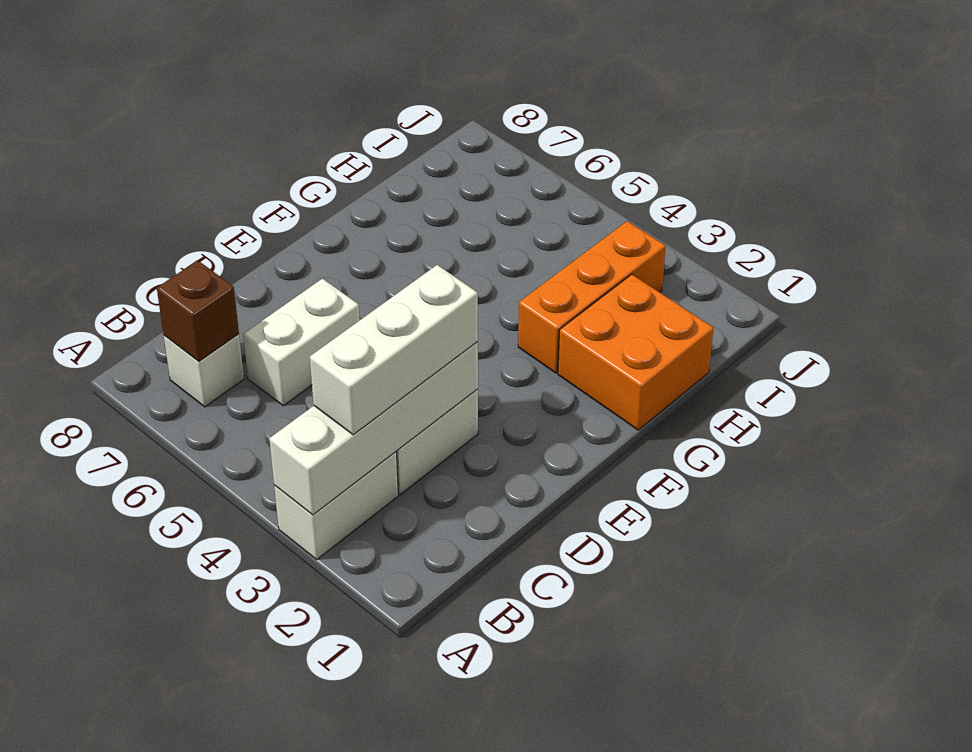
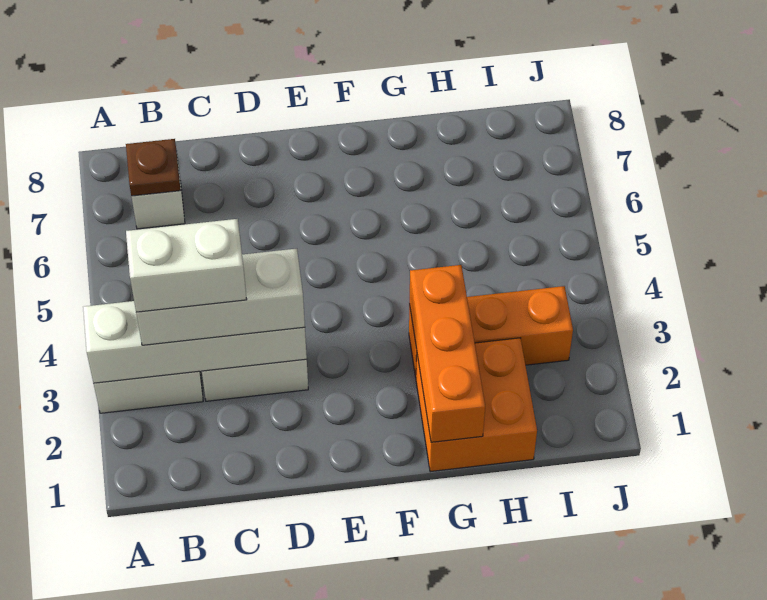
brown 1x1 brick [157,260,239,361] -> brown 1x1 plate [126,139,181,196]
white 1x2 brick [243,279,360,406] -> white 1x2 brick moved to [126,219,247,312]
none -> orange 1x3 brick [409,265,485,442]

